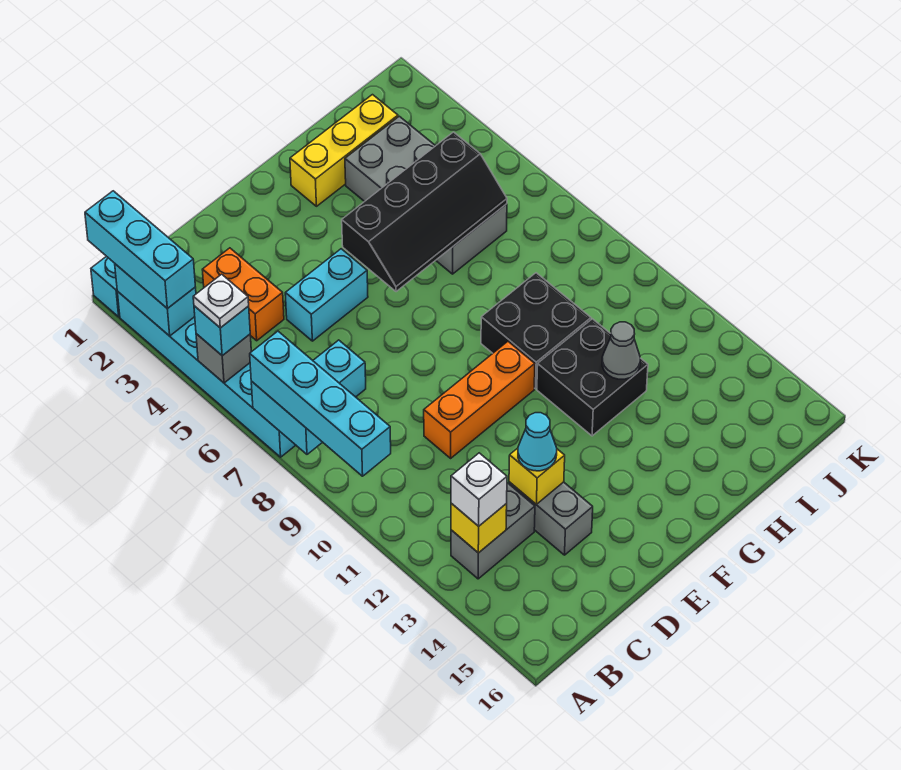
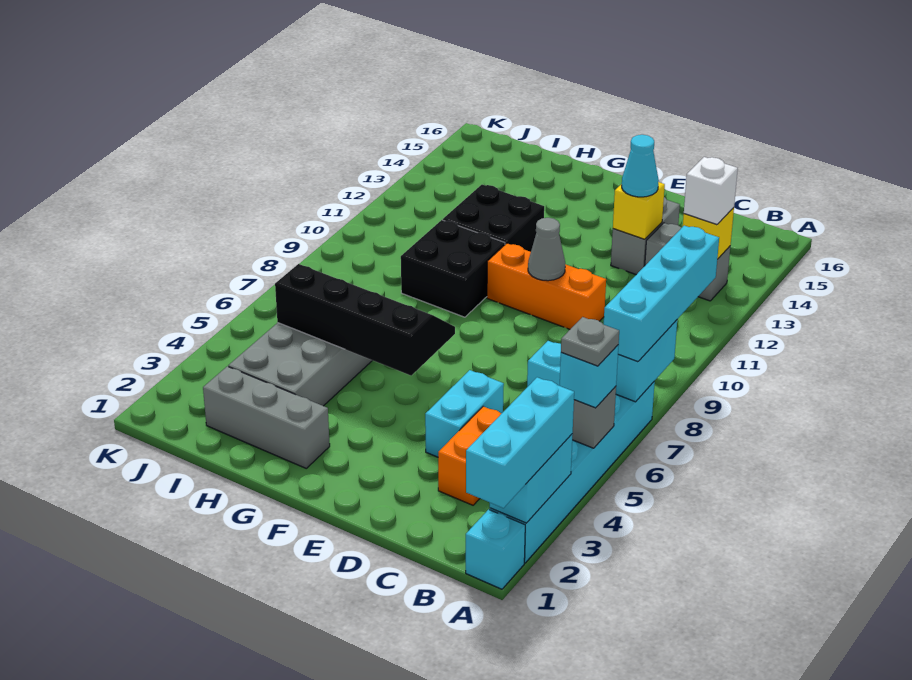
white 1x1 plate [193,274,249,328] -> grey 1x1 plate [561,317,619,366]
cyan 1x2 brick [285,249,368,341] -> cyan 1x2 brick turned to [425,370,504,457]
yellow 1x3 brick [290,95,398,206] -> grey 1x3 brick [203,366,330,468]
grey 1x1 cone [602,322,640,379] -> grey 1x1 cone moved to [528,218,565,281]

